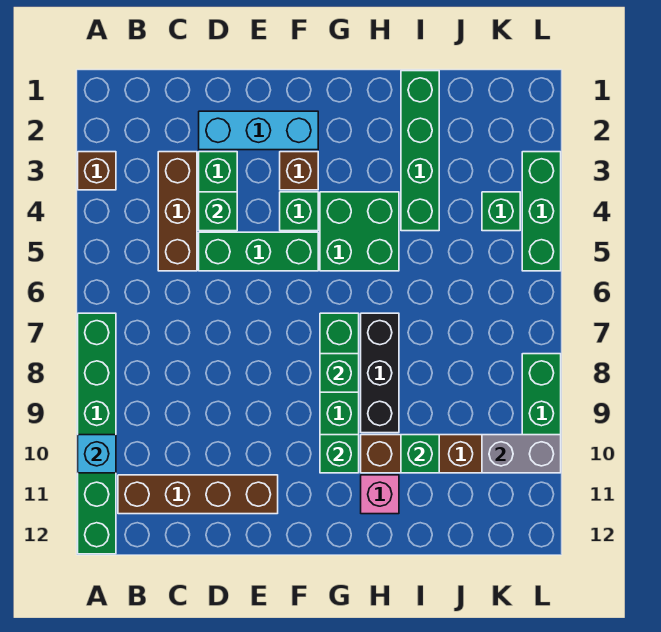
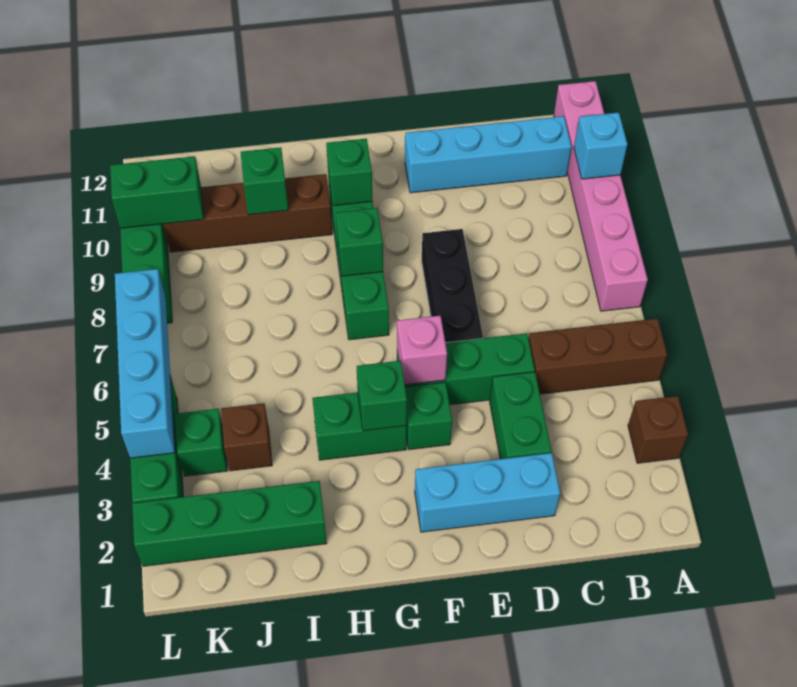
green 1x6 brick [78,313,116,554] -> pink 1x6 brick [554,81,648,311]
brown 1x4 brick [118,475,278,514] -> cyan 1x4 brick [405,116,571,193]
brown 1x3 brick [158,152,197,271] -> brown 1x3 brick turned to [528,318,667,394]
green 1x1 brick [199,192,237,231] -> green 1x1 brick moved to [357,361,407,431]
brown 1x1 brick [280,152,318,190] -> brown 1x1 brick moved to [221,403,272,471]
green 2x2 brick [320,192,399,271] -> green 1x2 brick [312,392,407,460]
black 1x3 brick [361,313,399,433] -> black 1x3 brick moved to [422,229,483,343]
pink 1x1 brick [361,475,399,514] -> pink 1x1 brick moved to [397,316,447,385]
green 1x4 brick [401,71,439,231] -> green 1x4 brick turned to [132,481,327,566]
grey 1x2 brick [482,435,561,473] -> green 1x2 brick [110,156,204,228]
none -> cyan 1x4 brick [115,269,175,458]

